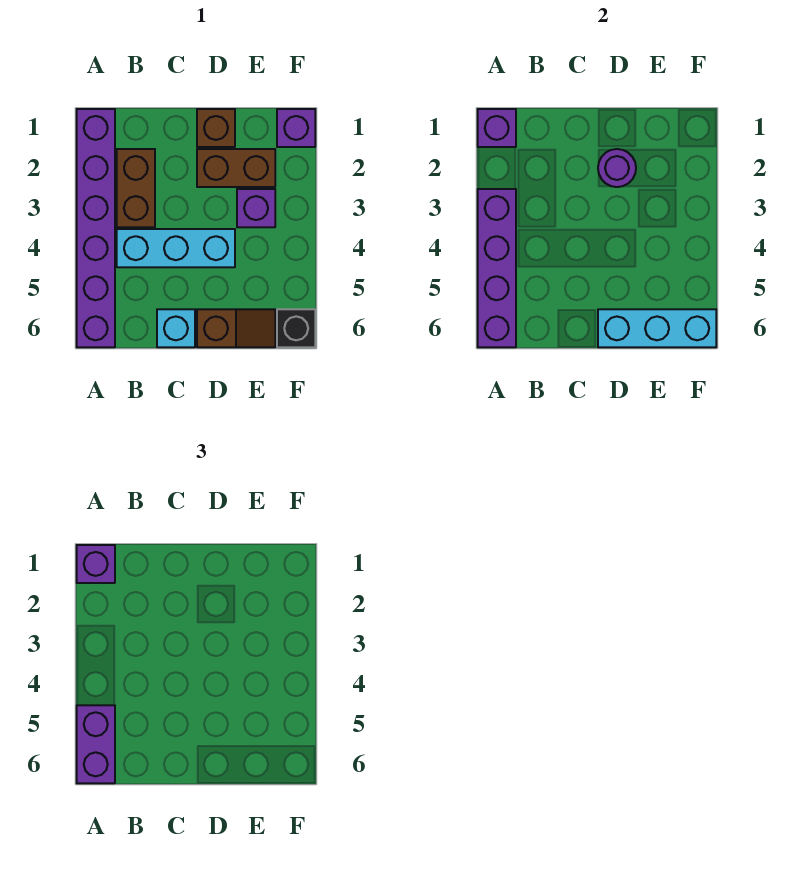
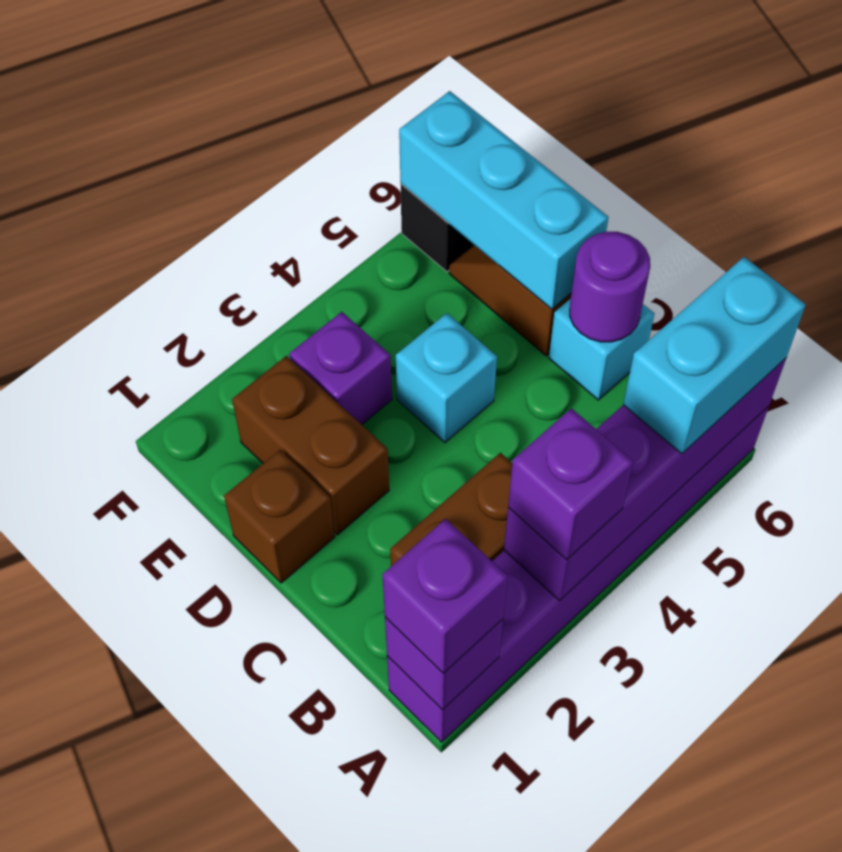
purple 1x2 brick [77,705,115,783] -> cyan 1x2 brick [623,257,806,454]
cyan 1x3 brick [117,229,235,267] -> cyan 1x1 brick [396,313,497,443]
purple 1x1 round brick [598,149,636,187] -> purple 1x1 round brick moved to [570,232,650,342]
purple 1x1 brick [277,109,315,147] -> purple 1x1 brick moved to [508,408,633,560]

